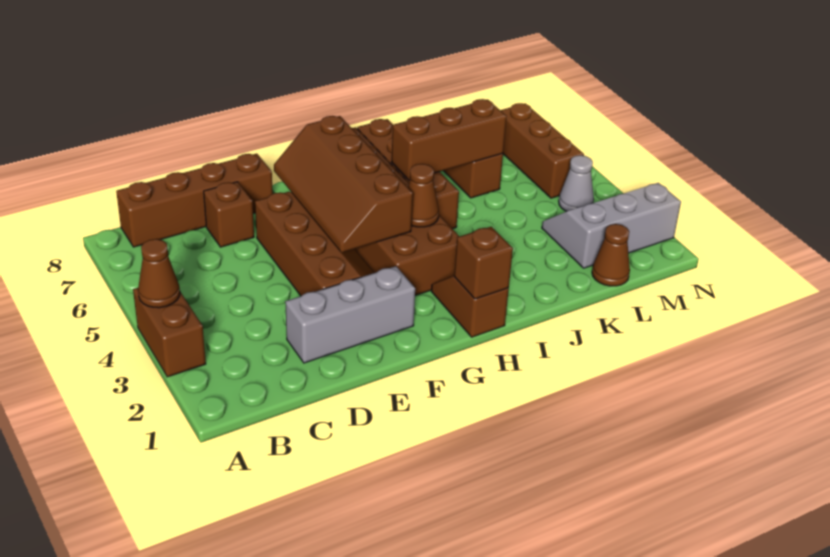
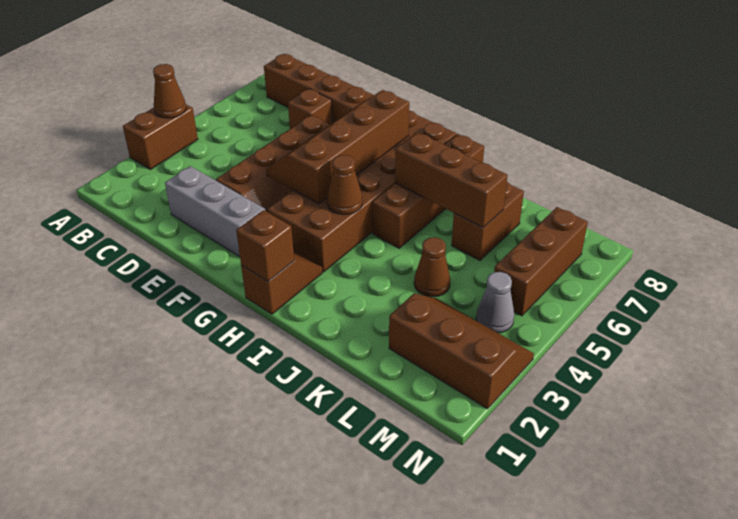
brown 1x1 cone [592,224,630,286] -> brown 1x1 cone moved to [414,237,450,297]
grey 2x3 slope [542,183,681,268] -> brown 2x3 slope [389,293,534,409]

